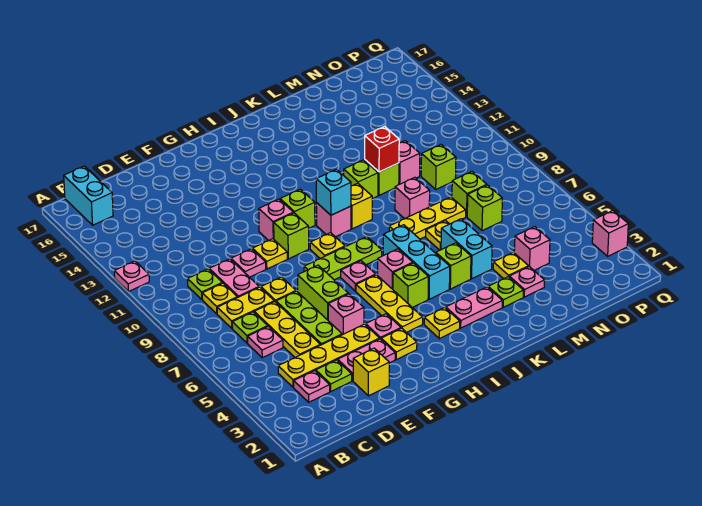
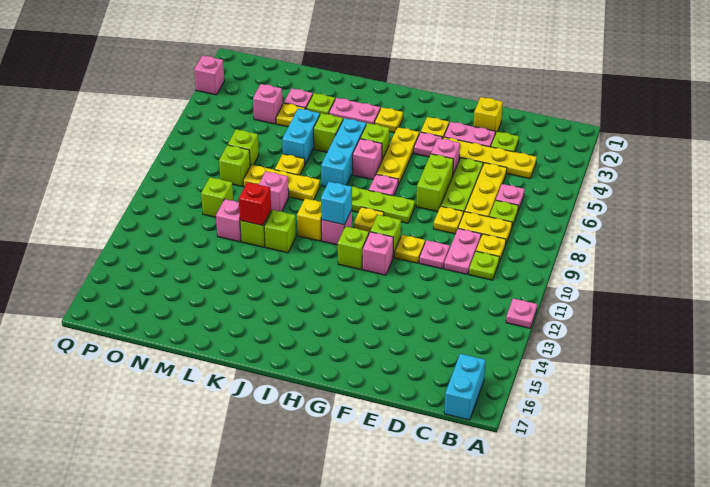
pink 1x1 plate [294,371,330,402] -> none

